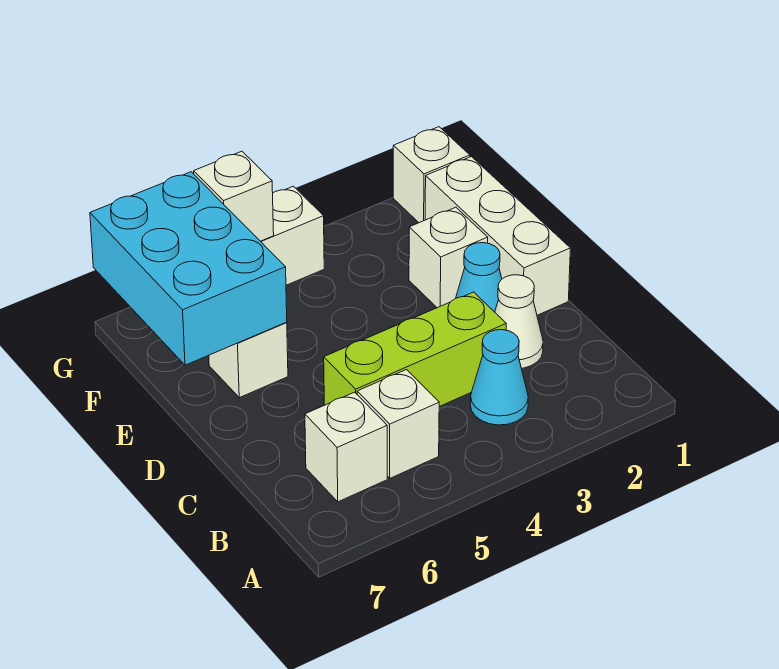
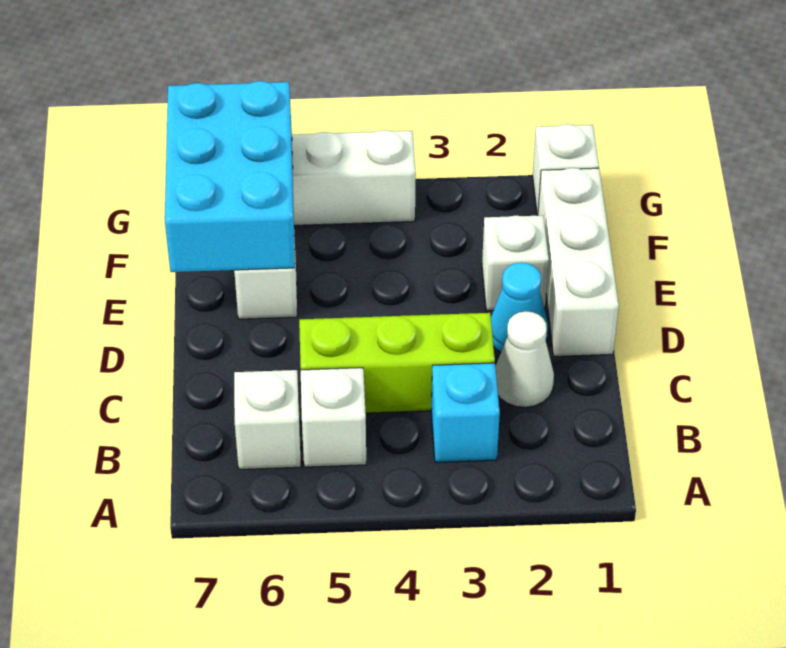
cyan 1x1 cone [470,330,528,425] -> cyan 1x1 brick [431,363,500,462]
white 1x1 brick [194,151,274,241] -> none

